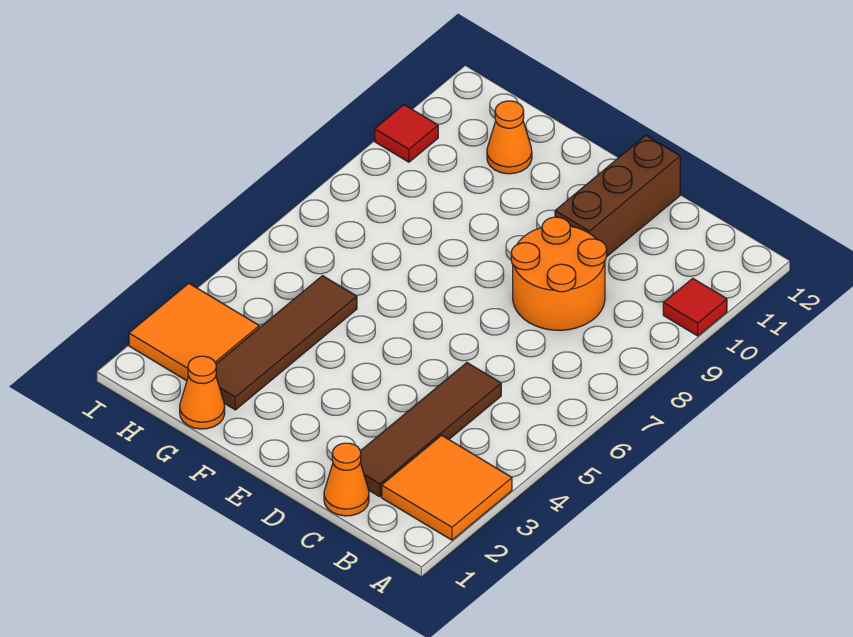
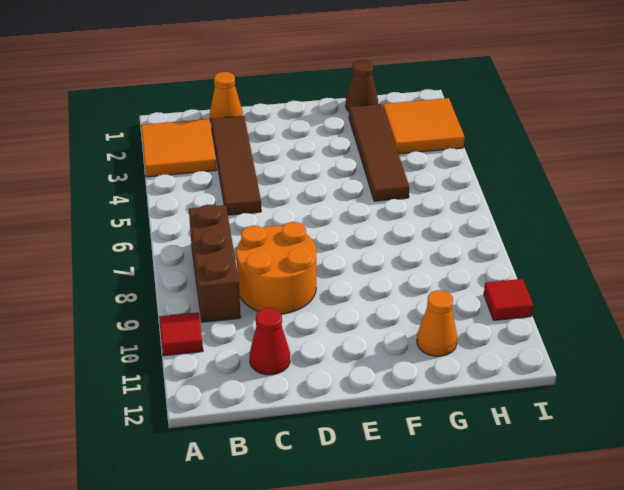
none -> red 1x1 cone [250,308,290,375]
brown 1x3 brick [555,135,680,257] -> brown 1x3 brick moved to [189,205,241,322]
orange 1x1 cone [180,356,225,429] -> brown 1x1 cone [346,60,378,111]

